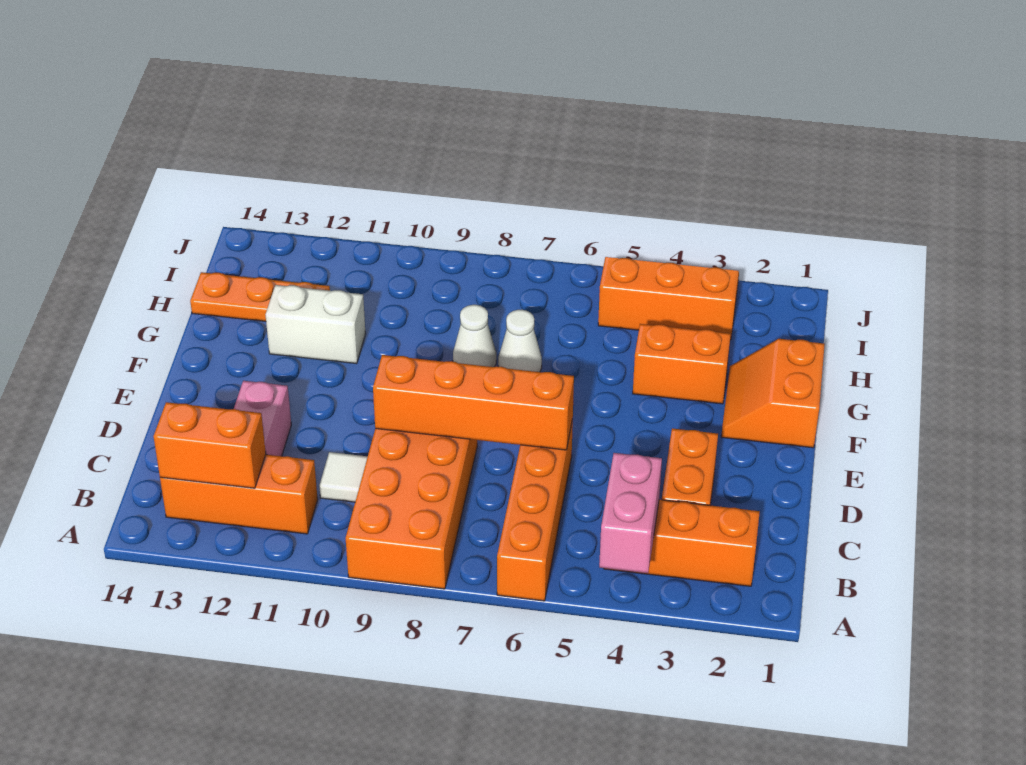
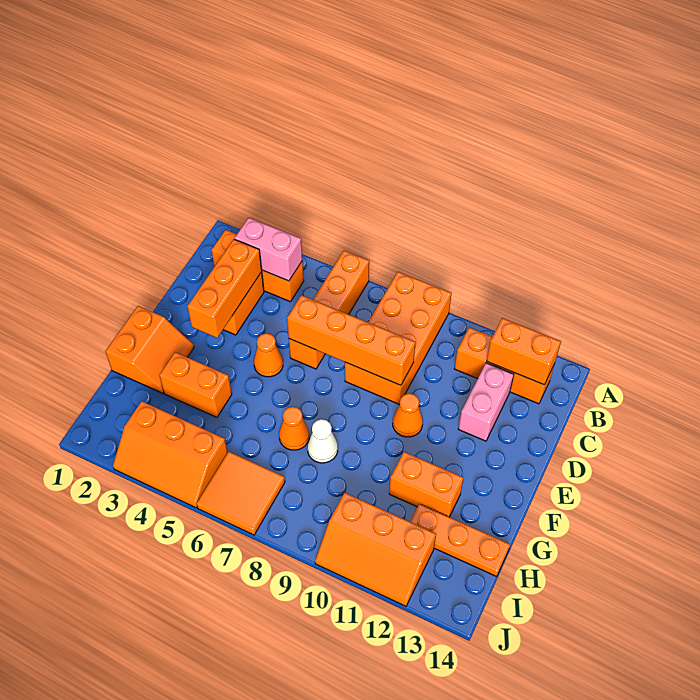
pink 1x2 brick [599,453,662,573] -> pink 1x2 brick turned to [234,218,302,281]
none -> orange 1x3 brick [187,239,262,338]
white 1x1 tile [319,452,368,502] -> none
none -> orange 1x1 cone [254,333,283,377]
none -> orange 1x1 cone [393,393,423,437]
white 1x1 cone [498,310,542,372] -> orange 1x1 cone [279,407,309,450]
white 1x2 brick [265,285,366,364] -> orange 1x2 brick [389,452,463,517]
none -> orange 2x2 tile [197,452,285,535]
none -> orange 2x3 slope [315,493,436,606]

